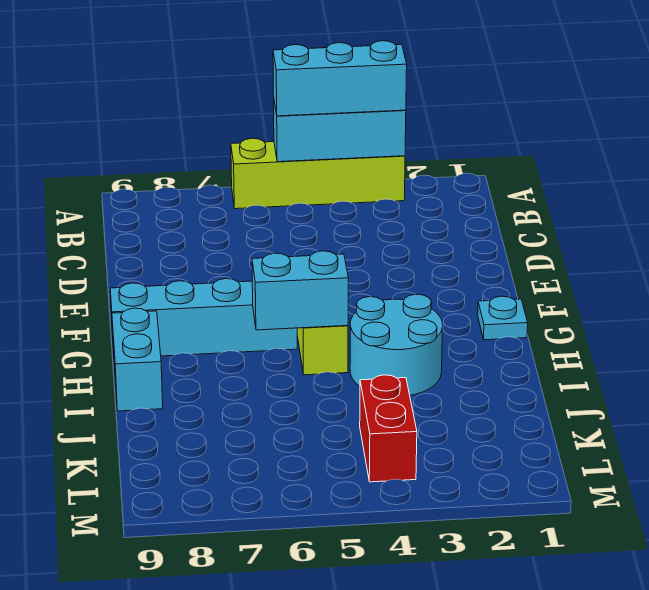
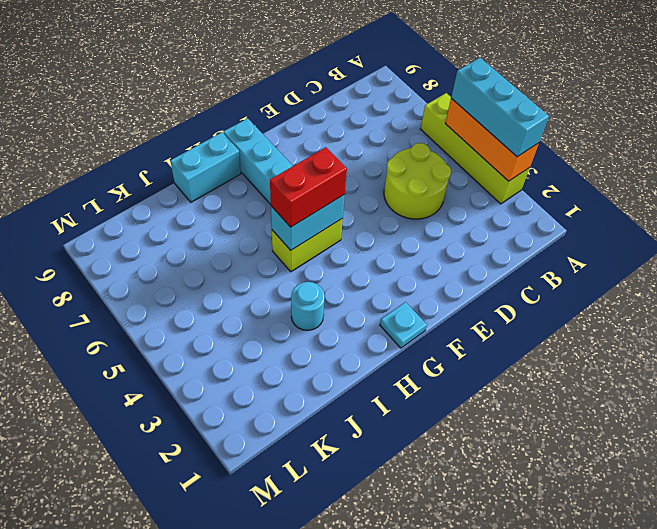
cyan 1x3 brick [274,102,406,162] -> orange 1x3 brick [445,98,539,181]
none -> lime 2x2 round brick [384,143,451,219]
cyan 2x2 round brick [350,294,443,395] -> cyan 1x1 round brick [291,282,325,330]
cyan 1x2 brick [252,251,348,330] -> cyan 1x2 brick turned to [271,195,345,250]
red 1x2 brick [360,375,417,482] -> red 1x2 brick moved to [270,147,347,227]

